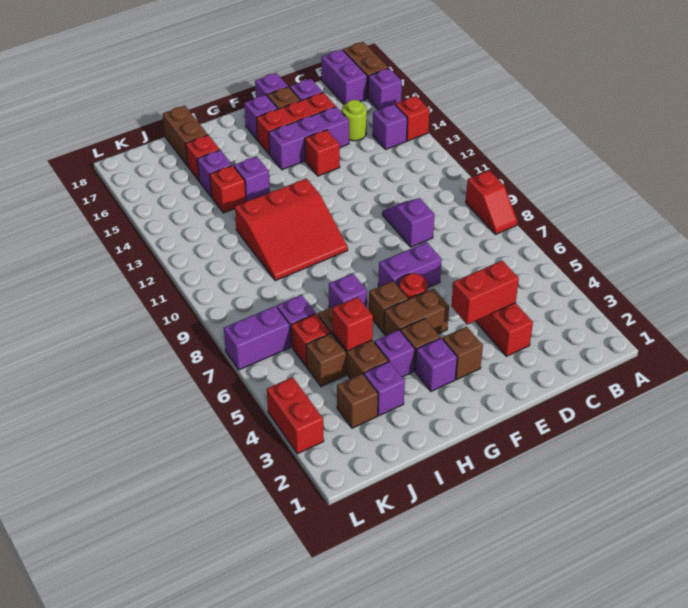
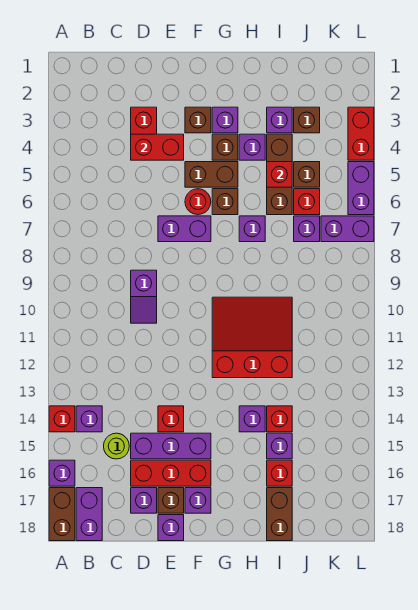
red 1x2 slope [466,170,518,234] -> none
none -> purple 1x2 brick [348,162,374,215]

